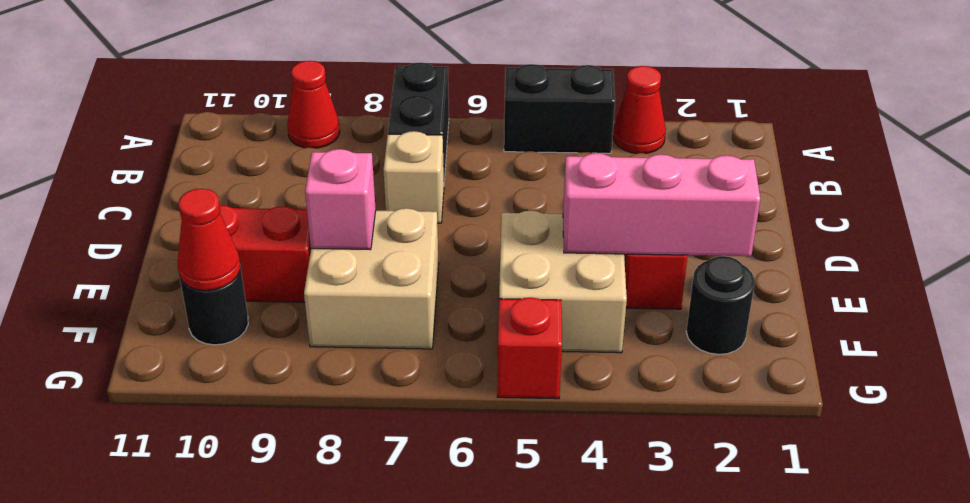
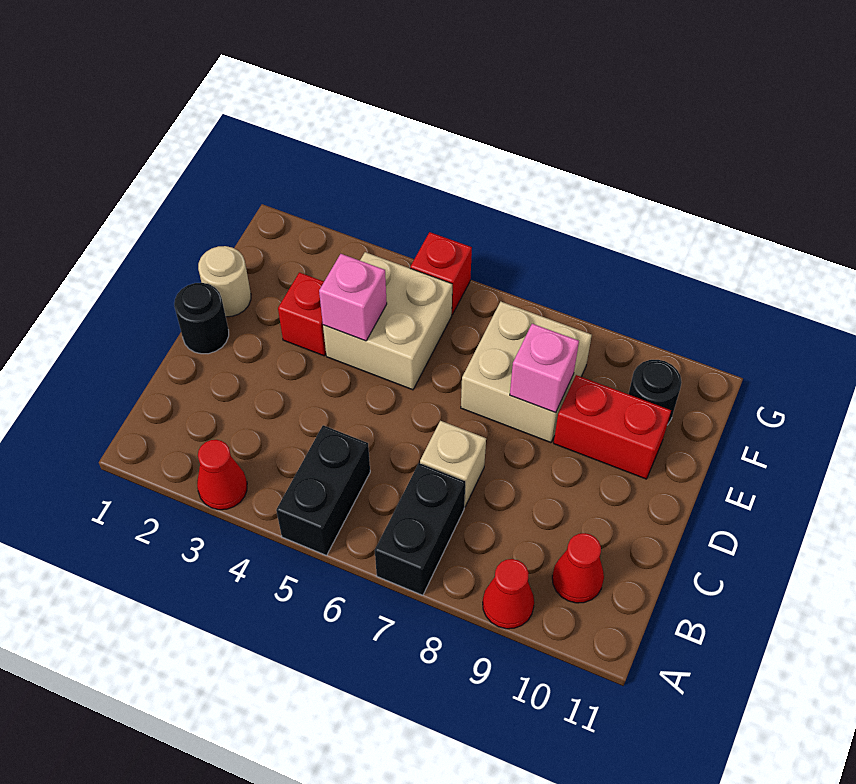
black 1x2 brick [504,64,615,153] -> black 1x2 brick turned to [276,425,370,555]
none -> tan 1x1 round brick [198,246,251,317]
pink 1x3 brick [563,153,760,256] -> pink 1x1 brick [319,254,387,341]
black 1x1 round brick [686,256,755,354] -> black 1x1 round brick moved to [174,283,229,354]
red 1x1 cone [178,189,240,291] -> red 1x1 cone moved to [552,533,604,603]

